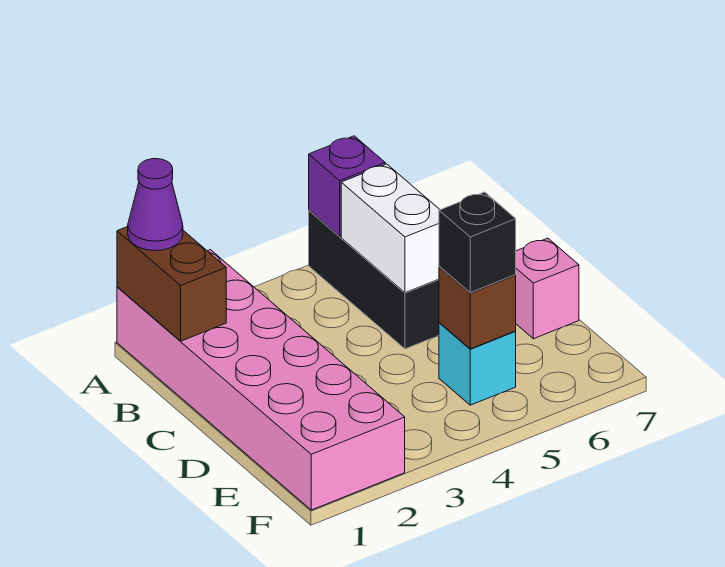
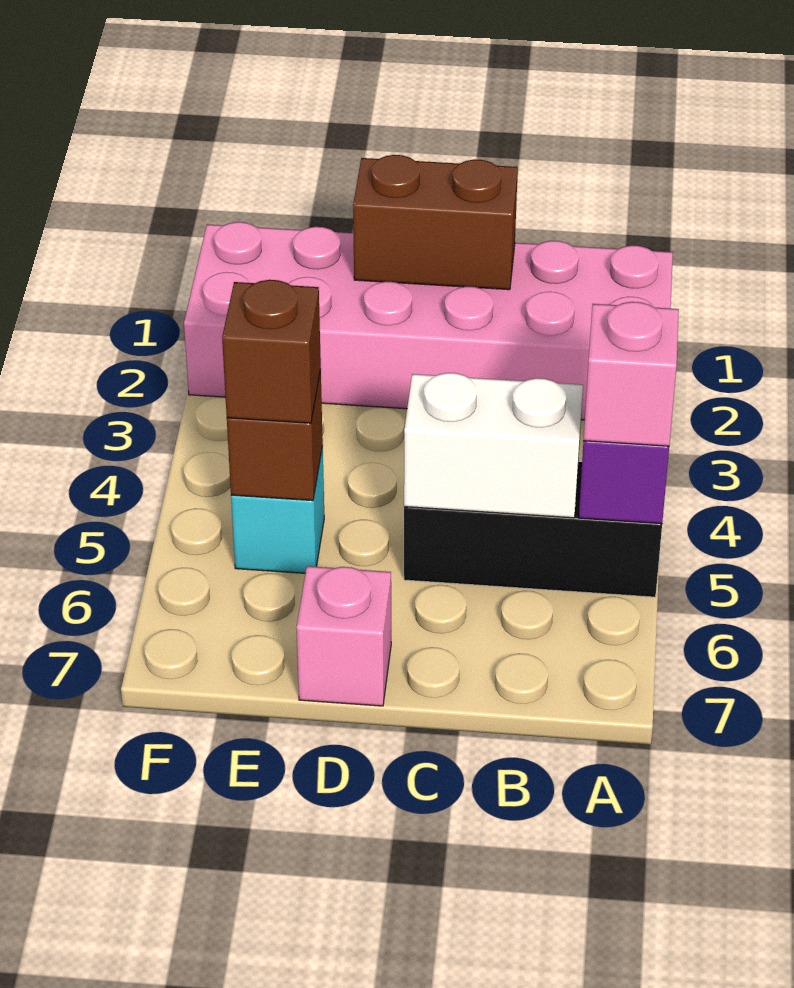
brown 1x2 brick [117,227,226,341] -> brown 1x2 brick moved to [353,155,518,290]
purple 1x1 cone [128,159,183,251] -> none
none -> pink 1x1 brick [584,302,679,446]
black 1x1 brick [439,192,516,293] -> brown 1x1 brick [222,280,321,423]

